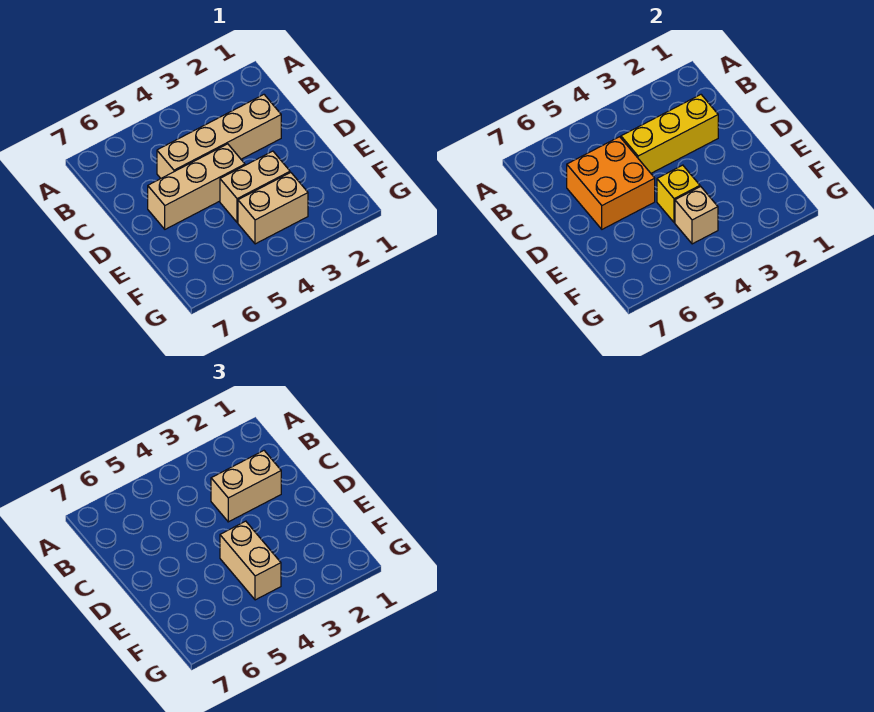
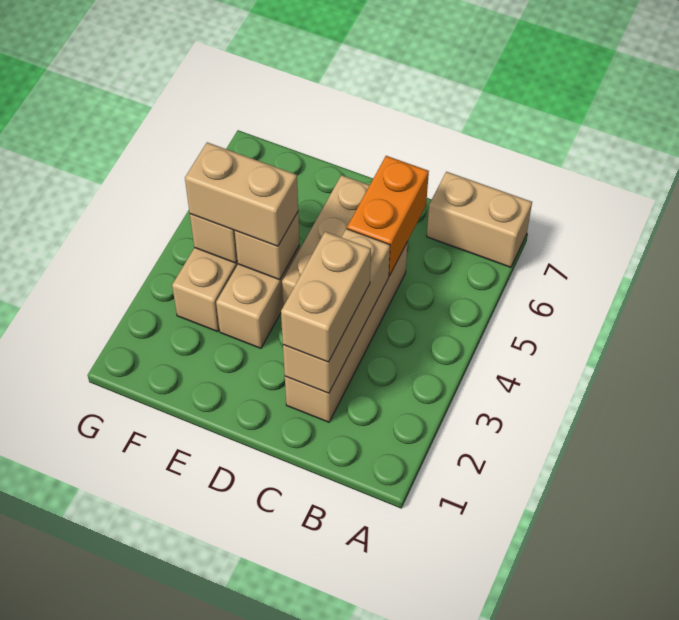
none -> tan 1x2 brick [427,172,532,267]
yellow 1x3 brick [621,95,718,173] -> tan 1x3 brick [283,229,390,393]
orange 2x2 brick [567,137,655,229] -> orange 1x2 brick [347,156,429,276]
yellow 1x1 brick [657,165,700,223] -> tan 1x1 brick [235,212,300,280]

